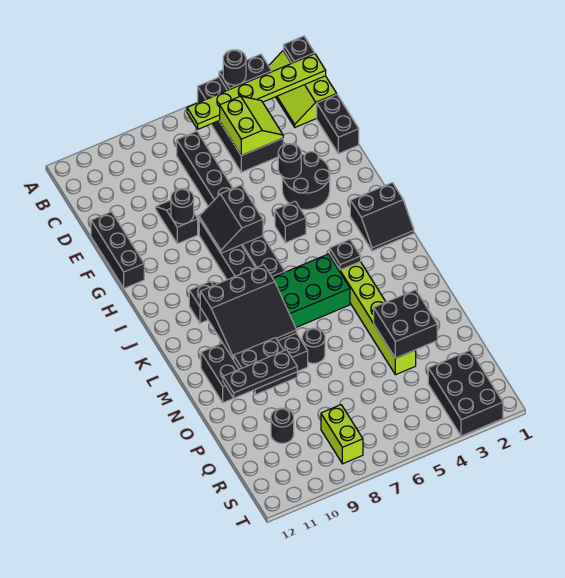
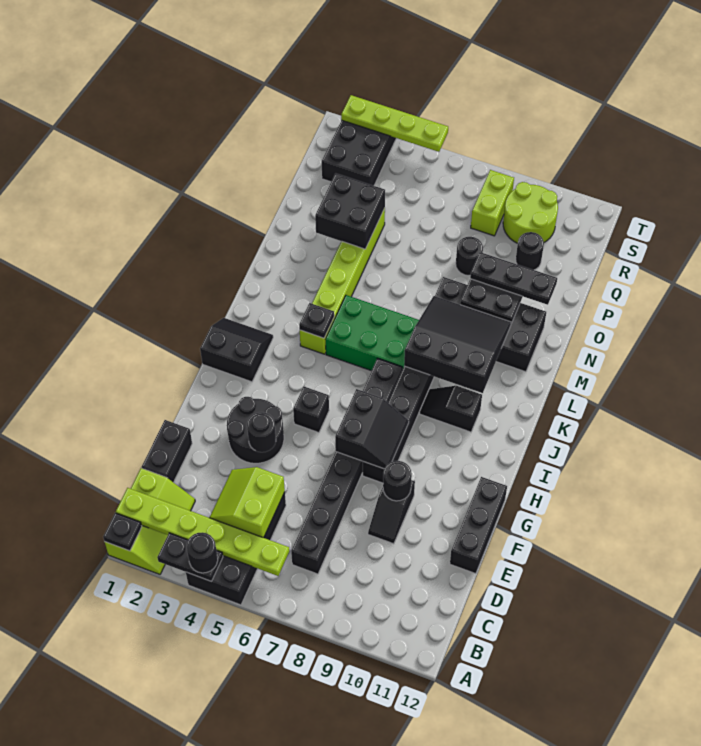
black 1x1 round brick [302,328,325,363] -> black 1x1 round brick moved to [456,237,483,276]
none -> lime 2x2 round brick [503,182,558,243]
none -> lime 1x4 plate [341,95,448,152]

